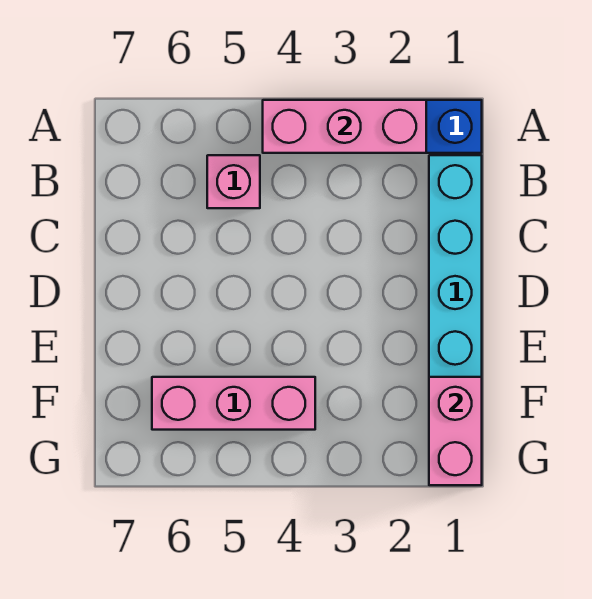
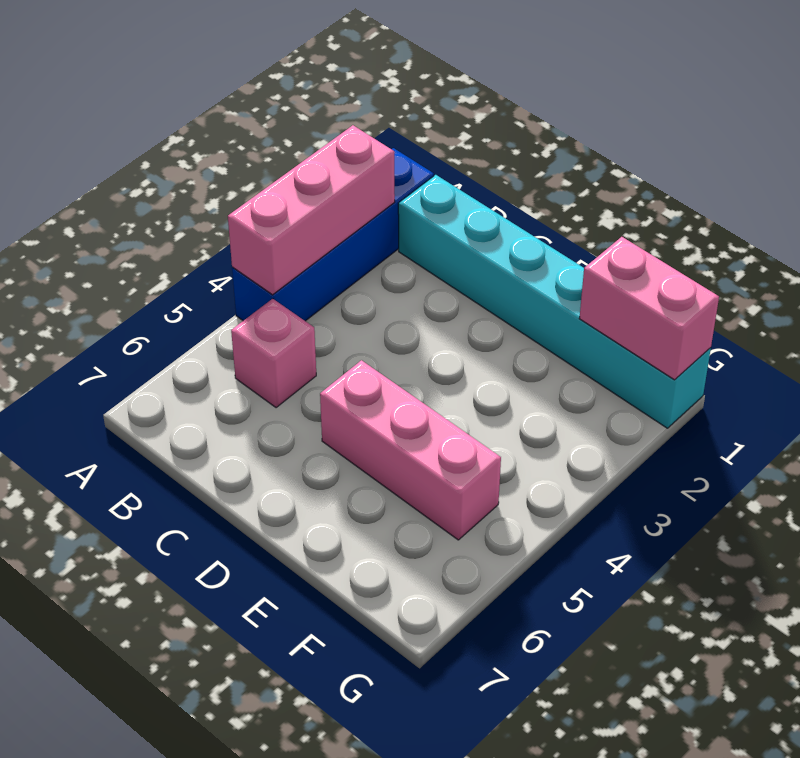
pink 1x3 brick [152,377,315,430] -> pink 1x3 brick turned to [320,360,501,540]

